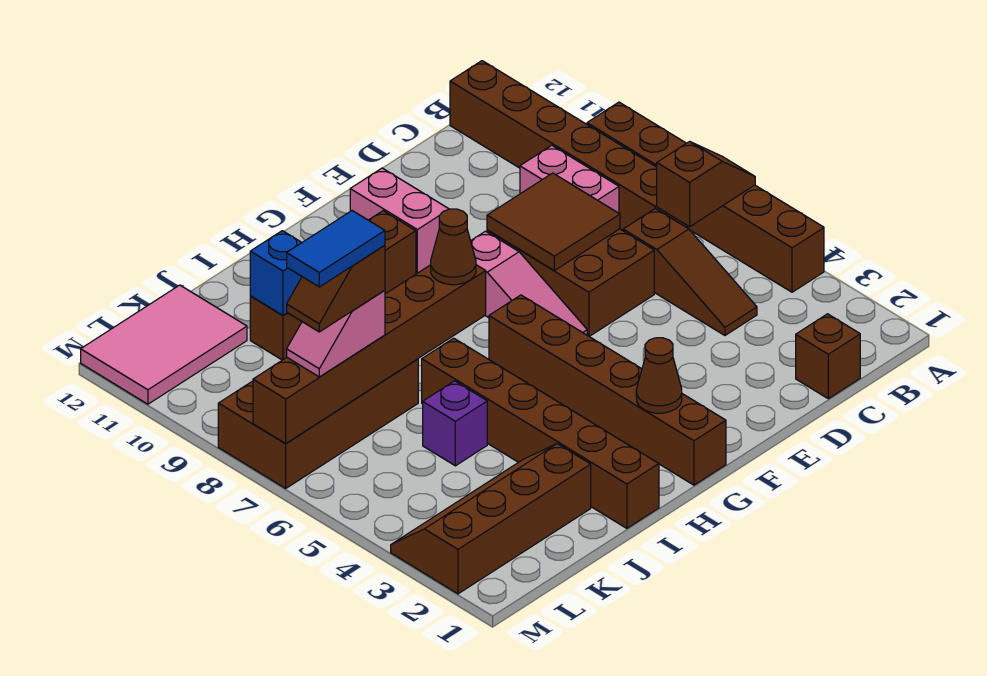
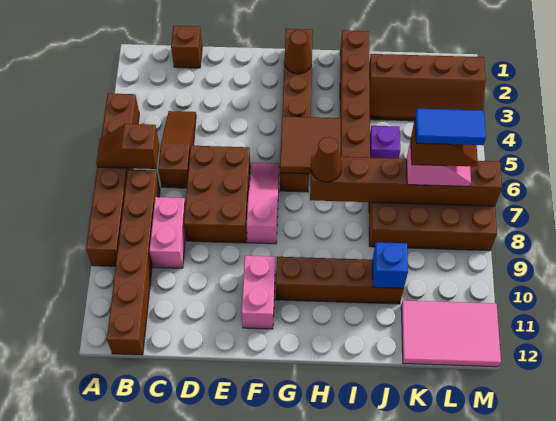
brown 2x2 tile [487,173,620,271] -> brown 2x2 tile moved to [280,116,341,174]

